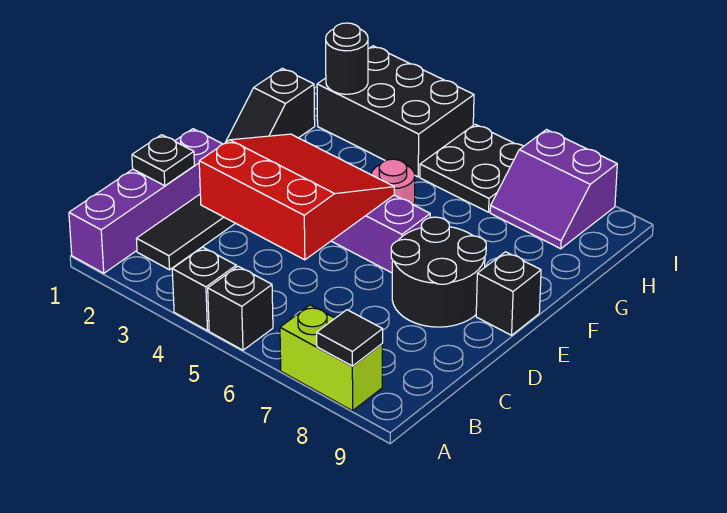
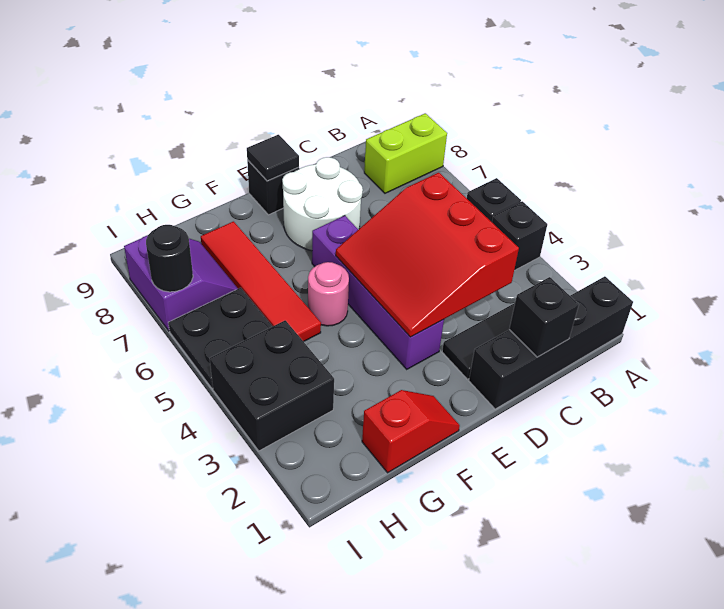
purple 1x4 brick [69,129,222,273] -> black 1x4 brick [469,276,633,409]
lime 1x2 brick [280,305,383,411] -> lime 1x2 brick turned to [364,113,447,193]
black 1x1 tile [317,310,383,366] -> black 1x1 tile moved to [247,135,299,181]
black 1x1 plate [132,135,194,186] -> black 1x1 brick [509,277,579,357]
black 2x2 round brick [391,217,486,327] -> white 2x2 round brick [282,157,363,251]
black 1x2 slope [226,68,315,142] -> red 1x2 slope [362,390,460,473]
none -> red 1x4 tile [201,221,321,342]
black 2x3 brick [317,46,474,177] -> black 2x2 brick [210,320,334,451]
black 1x1 round brick [326,23,368,94] -> black 1x1 round brick moved to [146,225,193,292]

